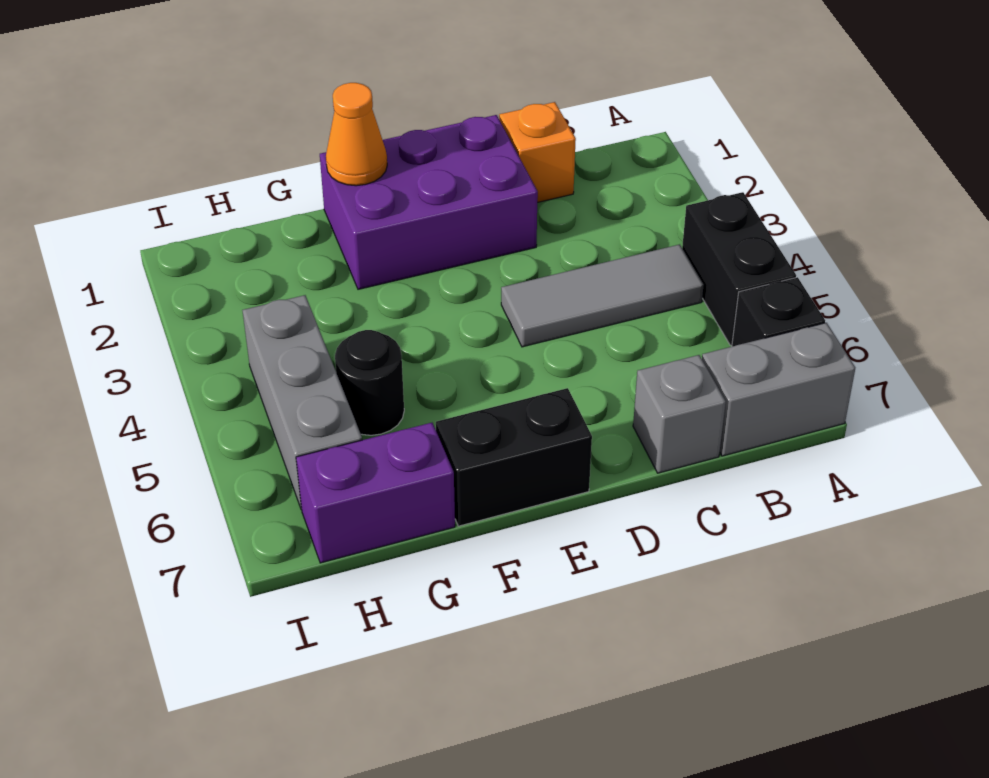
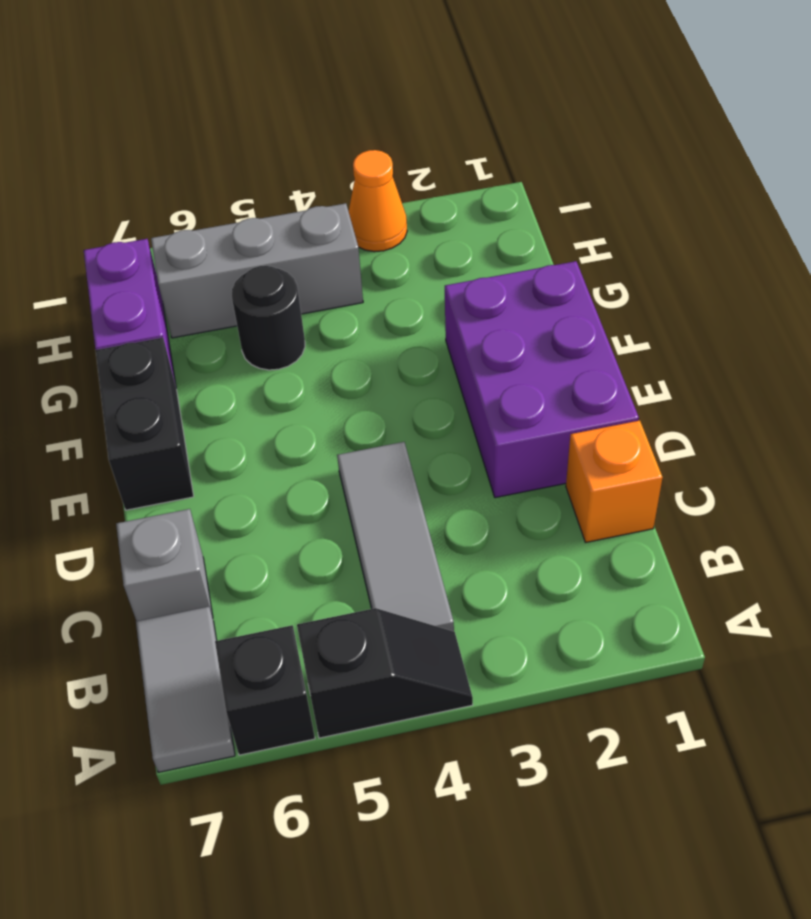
black 1x2 brick [682,192,796,346] -> black 1x2 slope [297,608,473,738]
grey 1x2 brick [702,323,855,456] -> grey 1x2 tile [136,607,235,772]
orange 1x1 cone [326,83,387,186] -> orange 1x1 cone moved to [349,150,407,252]

